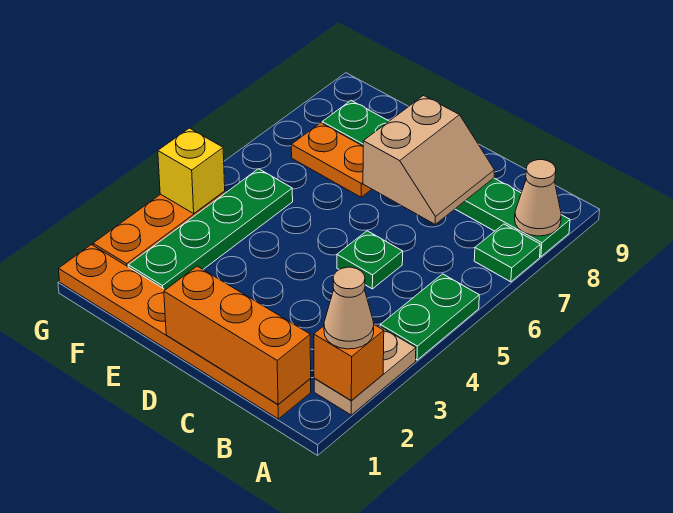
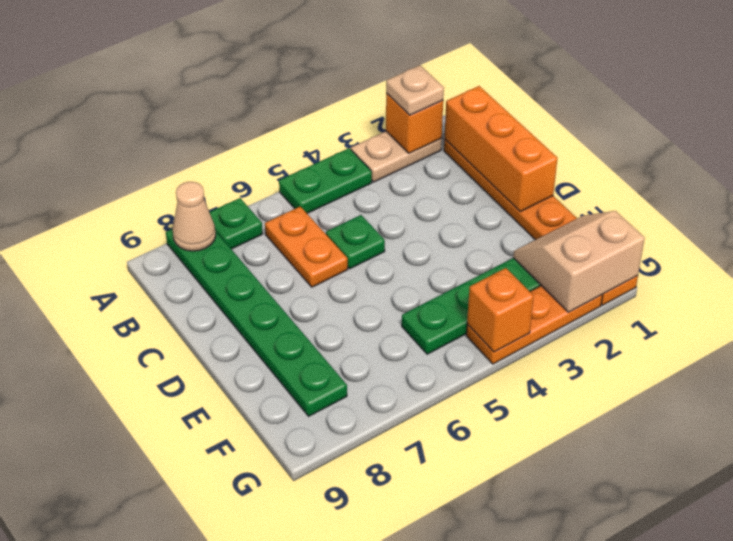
tan 1x1 cone [324,267,374,349] -> tan 1x1 plate [386,65,444,115]
tan 2x2 slope [363,96,494,224] -> tan 2x2 slope moved to [513,211,645,312]
orange 1x2 plate [291,123,372,197] -> orange 1x2 plate moved to [265,207,348,287]
yellow 1x1 brick [158,128,225,213] -> orange 1x1 brick [467,268,534,352]

